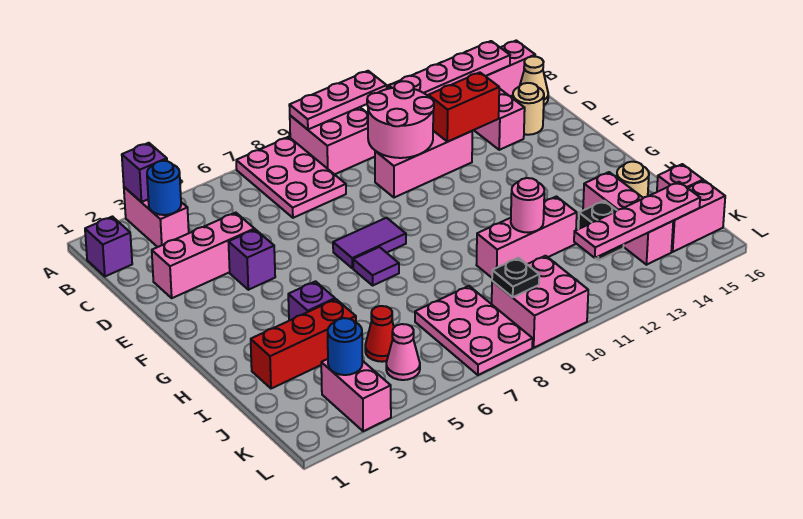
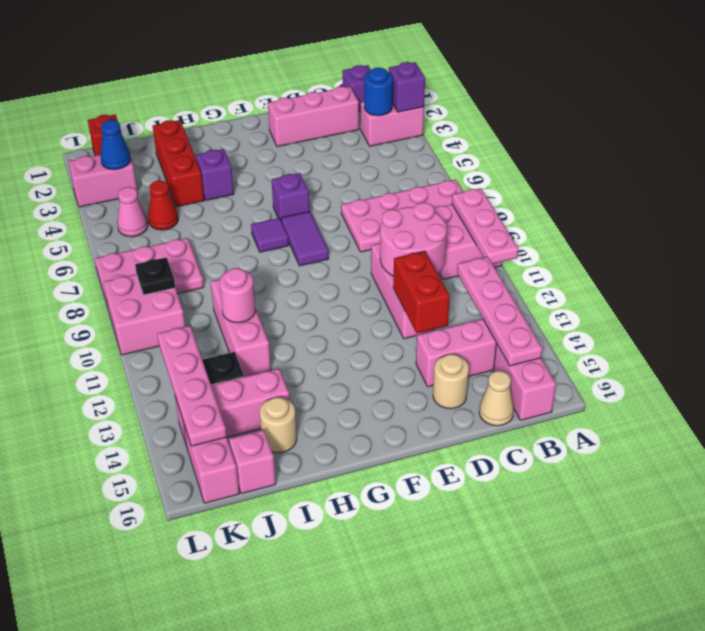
pink 2x3 plate [236,137,346,218] -> pink 2x4 plate [341,180,463,252]
pink 1x3 brick [152,213,255,298] -> pink 1x3 brick turned to [268,86,359,147]
purple 1x1 brick [229,229,275,290] -> purple 1x1 brick moved to [272,173,309,219]
none -> red 1x1 brick [88,115,121,156]
blue 1x1 round brick [328,318,362,375] -> blue 1x1 cone [100,120,131,170]

